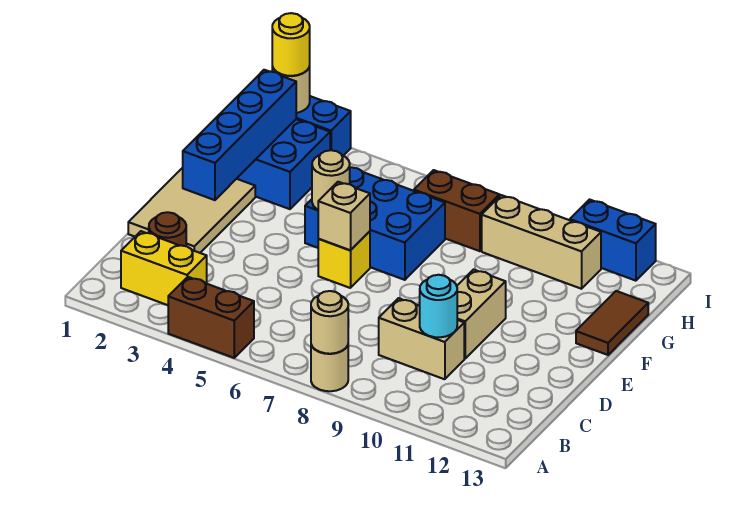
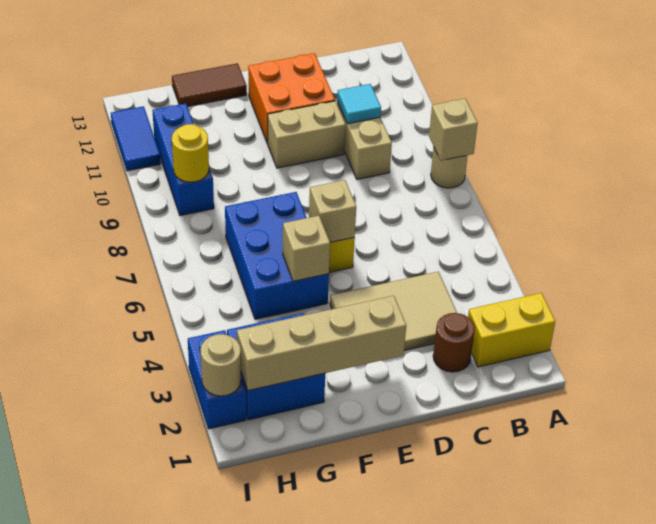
brown 1x2 brick [168,277,254,358] -> none
tan 1x1 round brick [311,291,348,354] -> tan 1x1 brick [429,99,478,160]
yellow 1x2 brick [121,231,207,305] -> yellow 1x2 brick turned to [468,293,555,367]
cyan 1x1 round brick [420,275,457,337] -> cyan 1x1 tile [337,84,381,124]
tan 2x3 tile [128,168,255,253] -> tan 2x3 tile moved to [330,272,457,351]
none -> orange 2x2 brick [248,53,335,143]
blue 1x4 brick [183,70,296,200] -> tan 1x4 brick [237,296,406,391]
tan 1x1 round brick [312,150,350,209] -> tan 1x1 brick [283,216,330,281]
brown 1x2 brick [414,170,500,251] -> none
tan 1x3 brick [482,195,601,289] -> blue 1x3 brick [152,103,214,216]
yellow 1x1 round brick [272,13,310,76] -> yellow 1x1 round brick moved to [172,124,209,182]
blue 1x2 brick [570,200,656,281] -> blue 1x2 tile [111,106,161,171]

